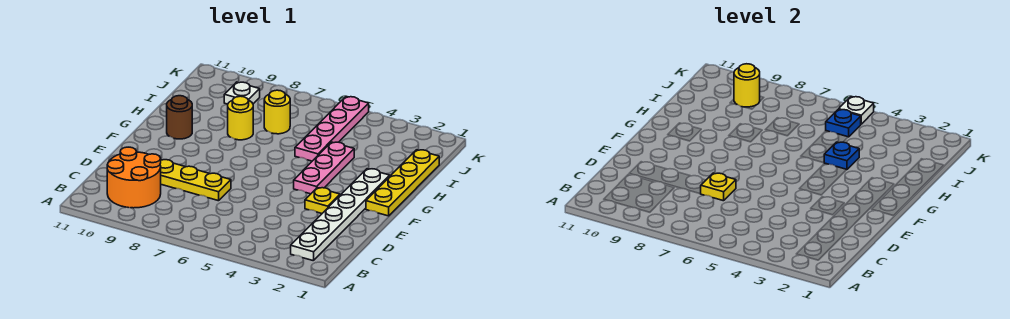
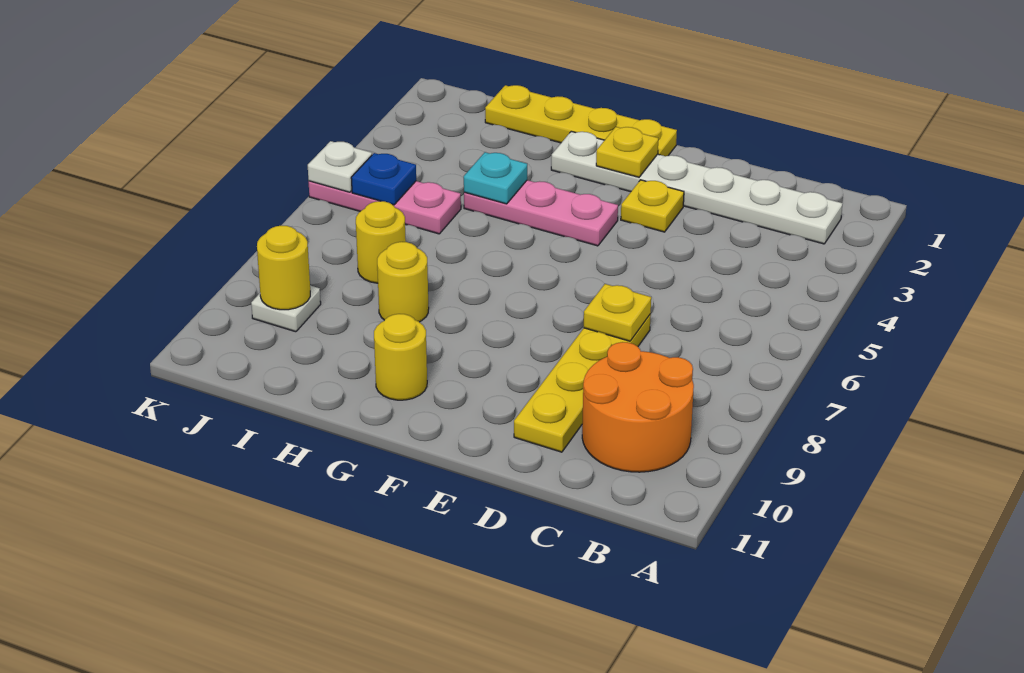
none -> yellow 1x1 plate [596,127,658,177]
brown 1x1 round brick [167,96,192,139] -> yellow 1x1 round brick [374,314,427,400]
blue 1x1 plate [824,142,859,170] -> cyan 1x1 plate [464,152,527,204]
pink 1x4 plate [295,97,369,161] -> pink 1x3 plate [309,181,461,234]

